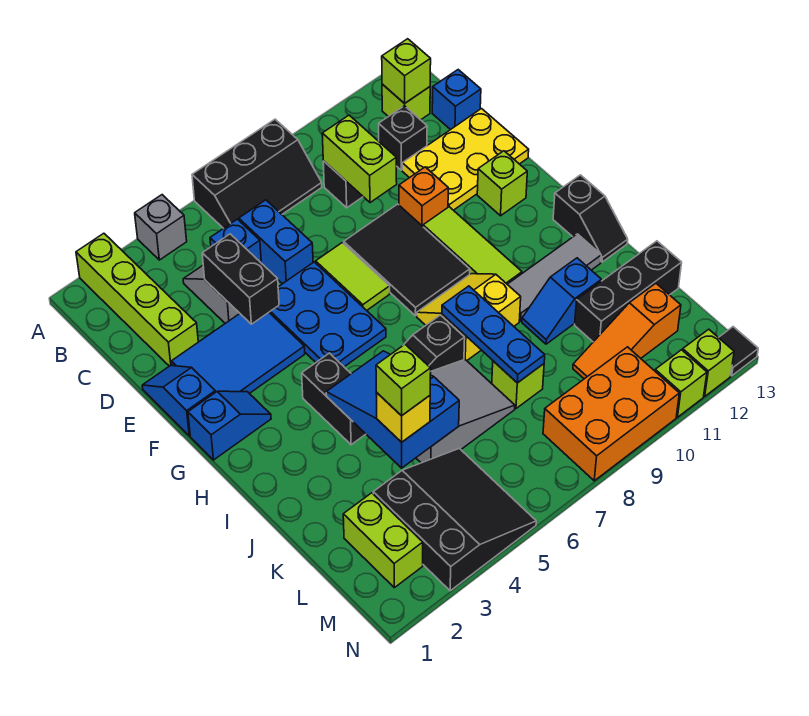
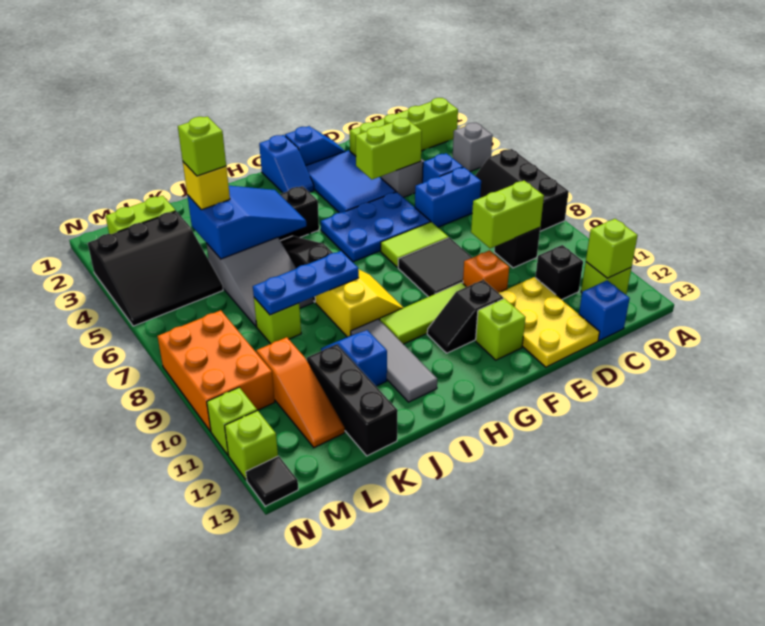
black 1x2 brick [202,234,279,324] -> lime 1x2 brick [355,118,422,179]
black 2x3 tile [344,204,470,316] -> black 2x2 tile [398,238,472,297]
black 1x2 slope [553,175,628,262] -> black 1x2 slope moved to [427,280,503,353]
orange 1x3 slope [573,283,681,379] -> orange 1x3 slope turned to [256,337,345,448]

